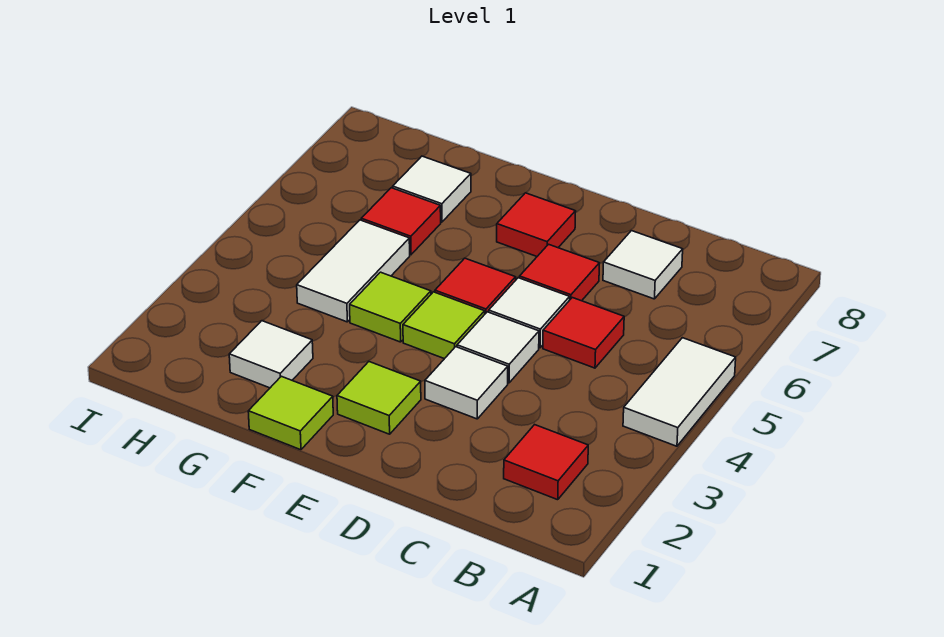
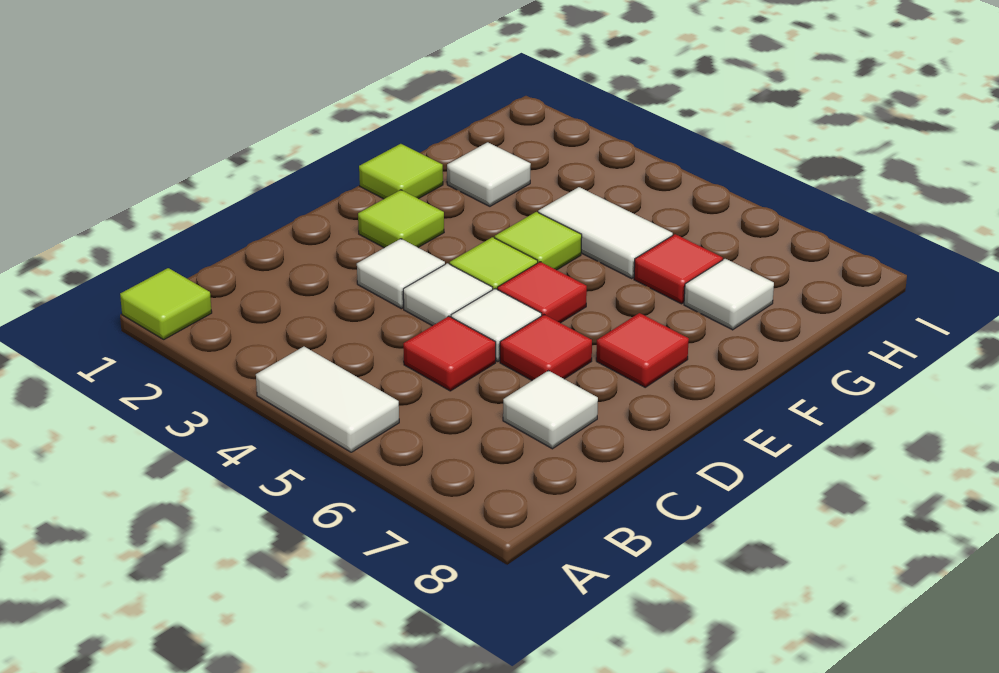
none -> lime 1x1 tile [120,268,212,339]
red 1x1 tile [504,425,588,500] -> none

